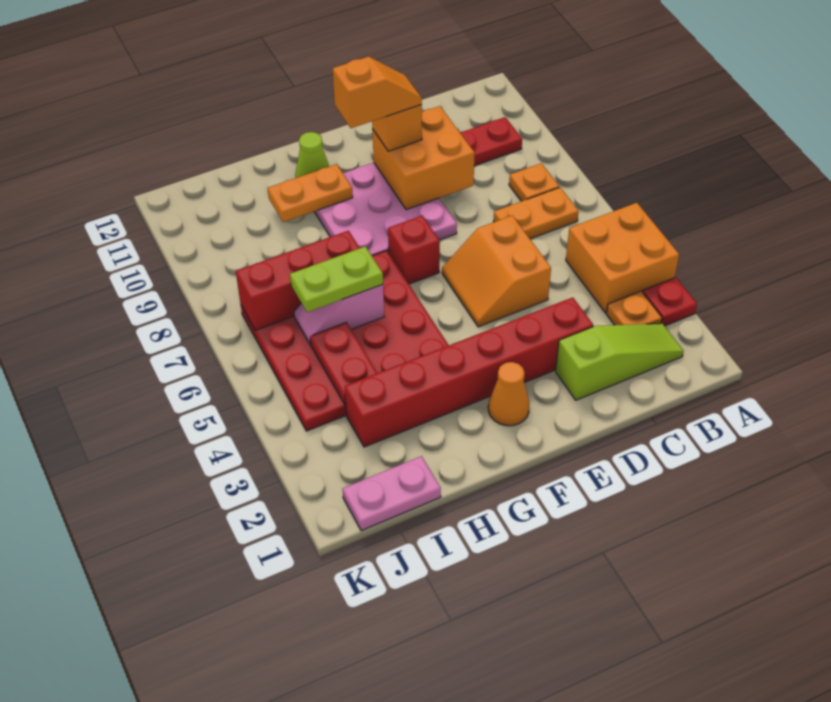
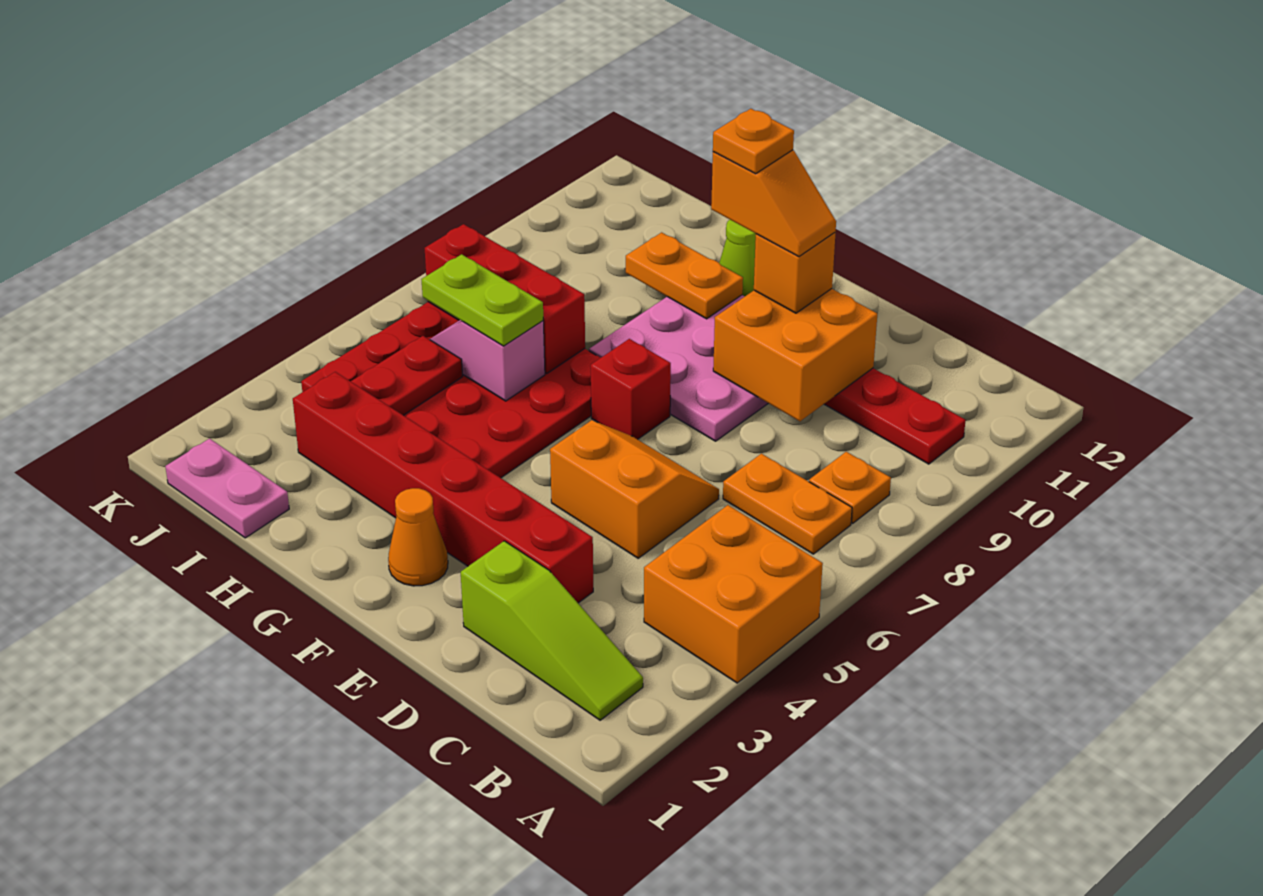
red 1x1 plate [643,278,697,326] -> none
orange 1x1 plate [606,291,662,325] -> orange 1x1 plate moved to [713,109,794,174]
orange 2x2 slope [442,216,551,327] -> orange 2x2 slope turned to [550,420,719,558]

